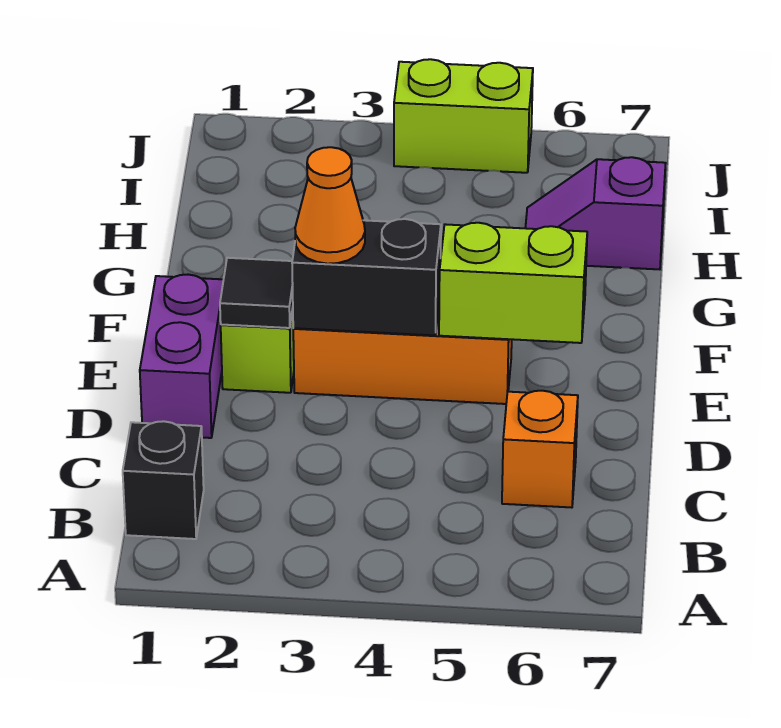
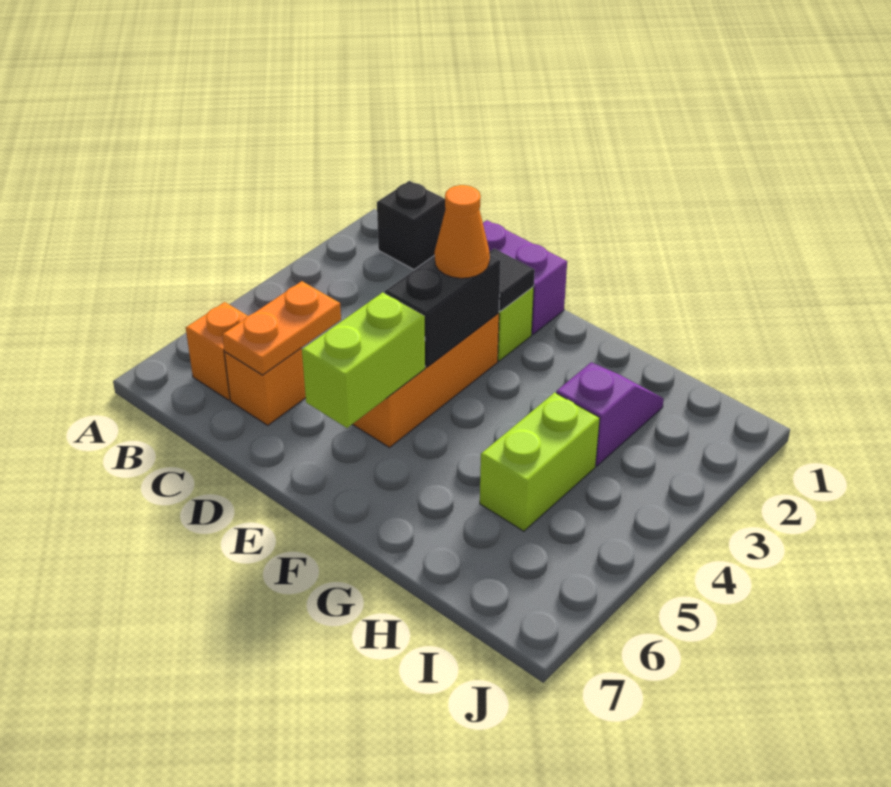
none -> orange 1x1 brick [186,302,248,400]
none -> orange 1x2 plate [222,281,341,375]
purple 1x2 slope [525,157,666,269] -> purple 1x2 slope moved to [556,362,664,466]
lime 1x2 brick [394,59,533,173] -> lime 1x2 brick moved to [480,393,600,531]

